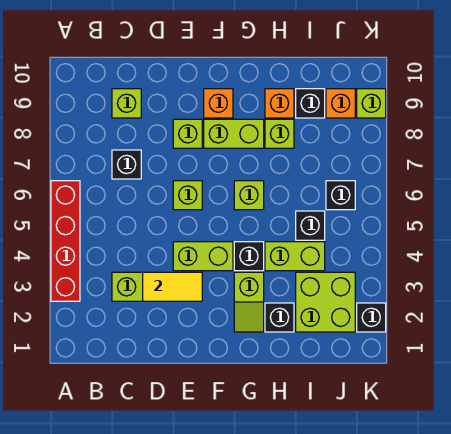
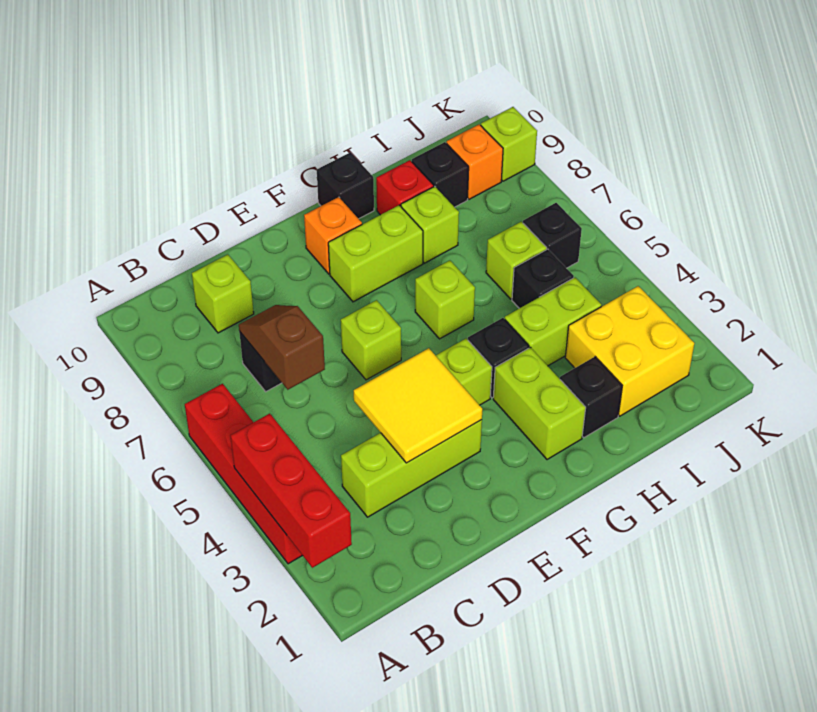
none -> red 1x3 brick [230,414,352,568]
none -> brown 1x2 slope [239,305,325,390]
yellow 1x2 tile [143,272,202,301] -> yellow 2x2 tile [354,348,482,463]
lime 1x1 brick [173,119,202,148] -> lime 1x1 brick moved to [486,222,547,299]
lime 1x2 slope [234,272,264,332] -> lime 1x2 brick [493,347,586,460]
orange 1x1 brick [265,89,294,118] -> red 1x1 brick [376,160,434,215]
lime 2x2 brick [296,272,355,332] -> yellow 2x2 brick [565,286,694,416]
black 1x1 brick [357,303,386,332] -> black 1x1 brick moved to [317,152,374,219]

